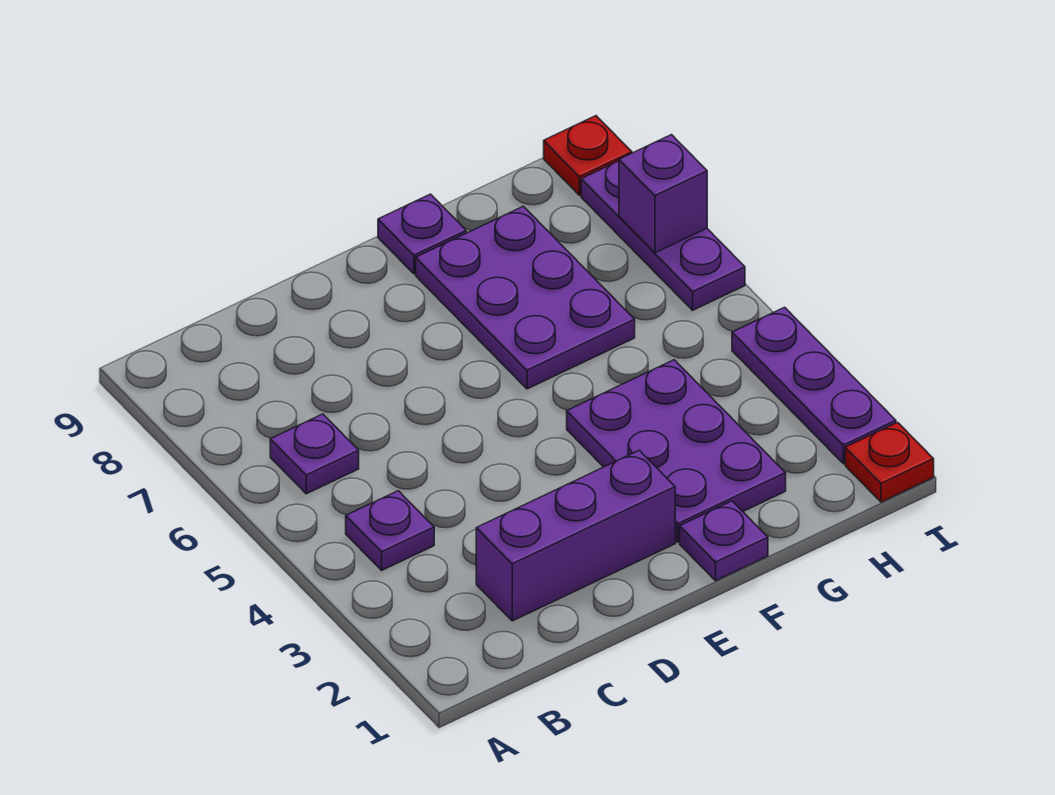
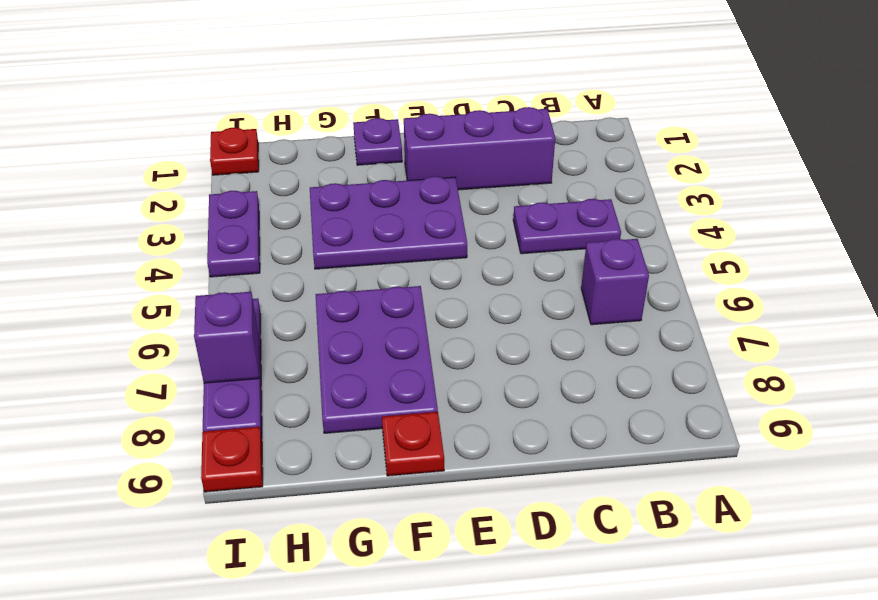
purple 1x1 plate [346,491,434,570] -> purple 1x2 plate [513,199,621,254]
purple 1x1 plate [270,414,359,494] -> purple 1x1 brick [581,239,649,325]
purple 2x3 plate [567,360,786,542] -> purple 2x3 plate turned to [310,176,467,269]
purple 1x1 plate [378,194,466,274] -> red 1x1 plate [382,412,444,476]
purple 1x3 plate [732,307,896,464] -> purple 1x2 plate [207,191,260,277]

